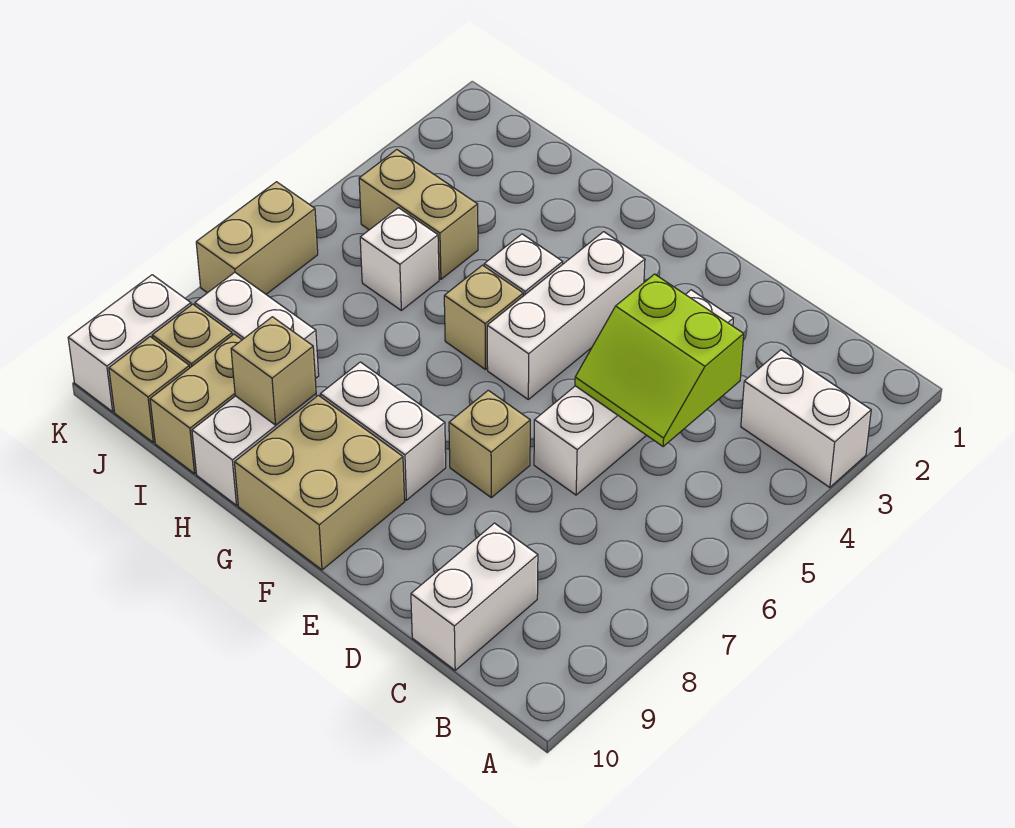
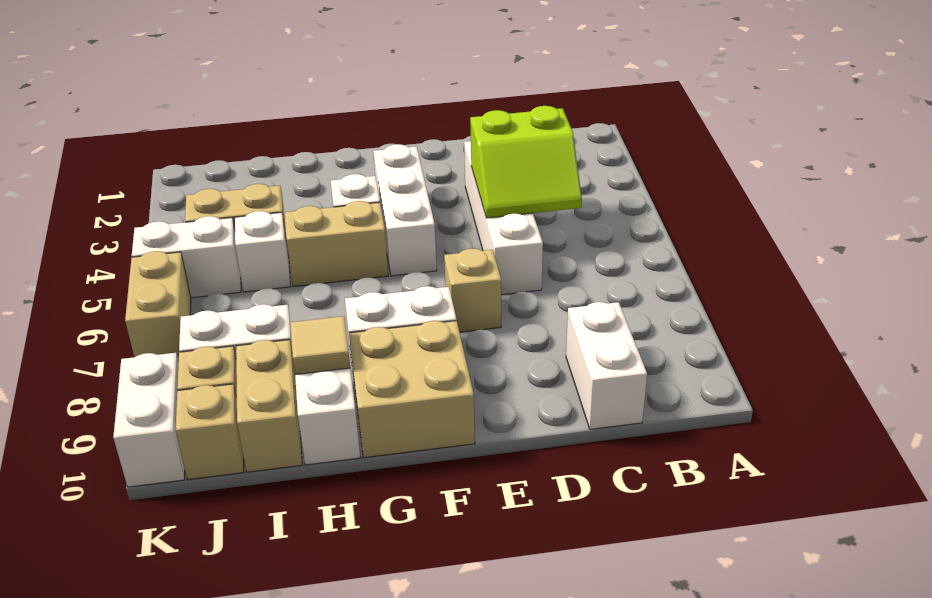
white 1x2 brick [741,350,871,487] -> white 1x2 brick moved to [132,216,241,298]
tan 1x1 brick [444,265,523,369] -> tan 1x2 brick [285,201,388,287]
tan 1x1 brick [231,317,316,425] -> tan 1x1 tile [290,316,350,375]

